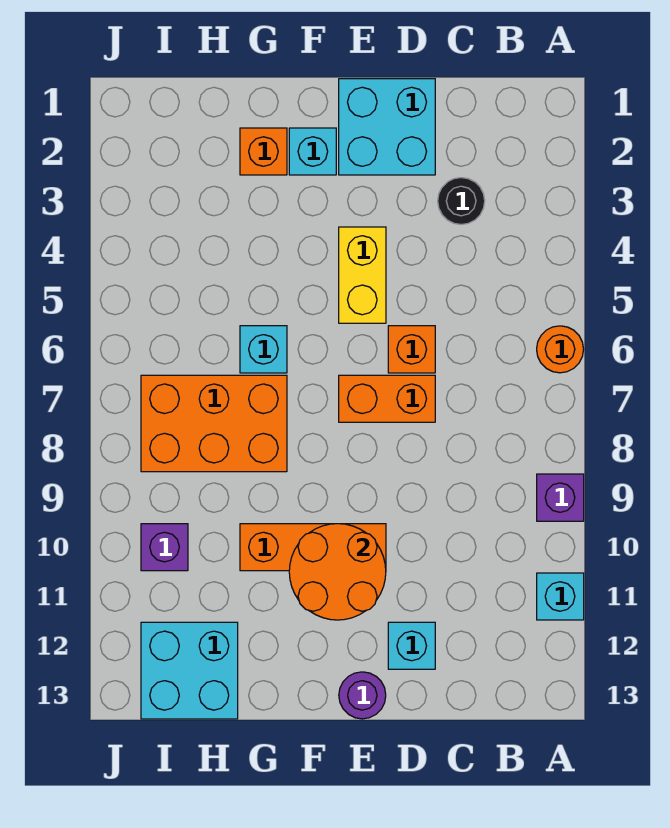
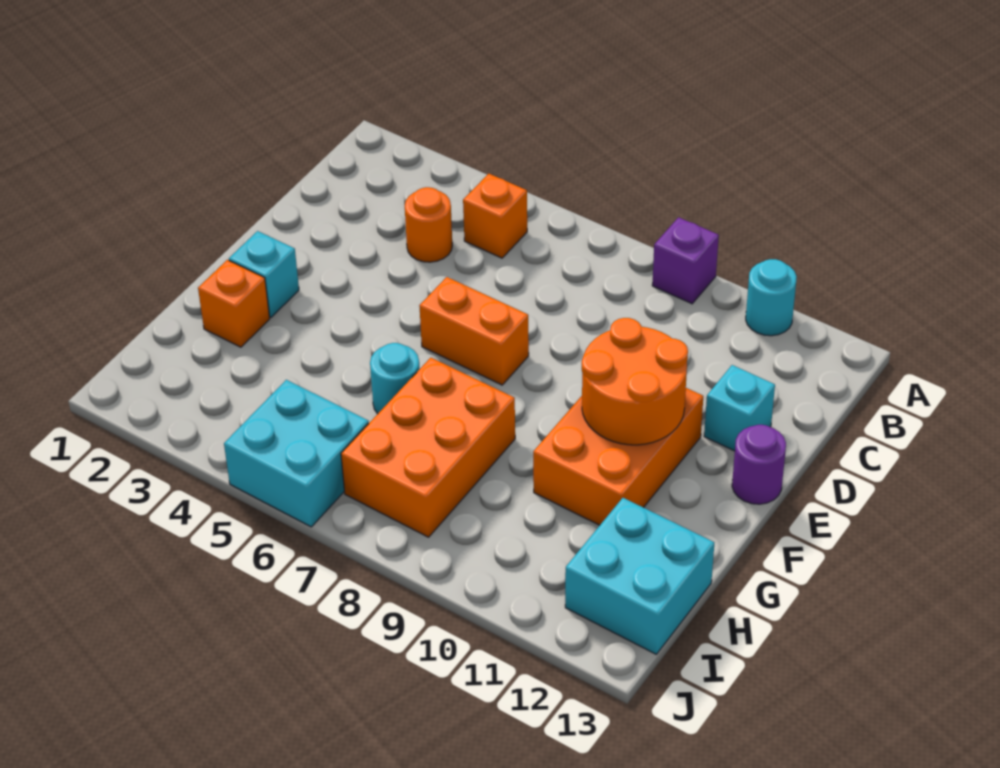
orange 1x1 round brick [537,326,584,373] -> orange 1x1 round brick moved to [405,187,452,262]
cyan 1x1 brick [537,573,584,620] -> cyan 1x1 round brick [746,259,797,336]
black 1x1 round brick [438,178,485,225] -> none
cyan 2x2 brick [339,79,435,175] -> cyan 2x2 brick moved to [224,380,369,527]
orange 1x1 brick [388,326,435,373] -> orange 1x1 brick moved to [463,174,527,258]
orange 1x2 brick [339,375,435,422] -> orange 1x2 brick turned to [419,277,529,385]
yellow 1x2 brick [339,227,386,323] -> none
orange 1x3 brick [240,524,386,571] -> orange 2x3 brick [533,388,703,525]
cyan 1x1 brick [240,326,287,373] -> cyan 1x1 round brick [370,343,420,414]
purple 1x1 brick [141,524,188,571] -> none

